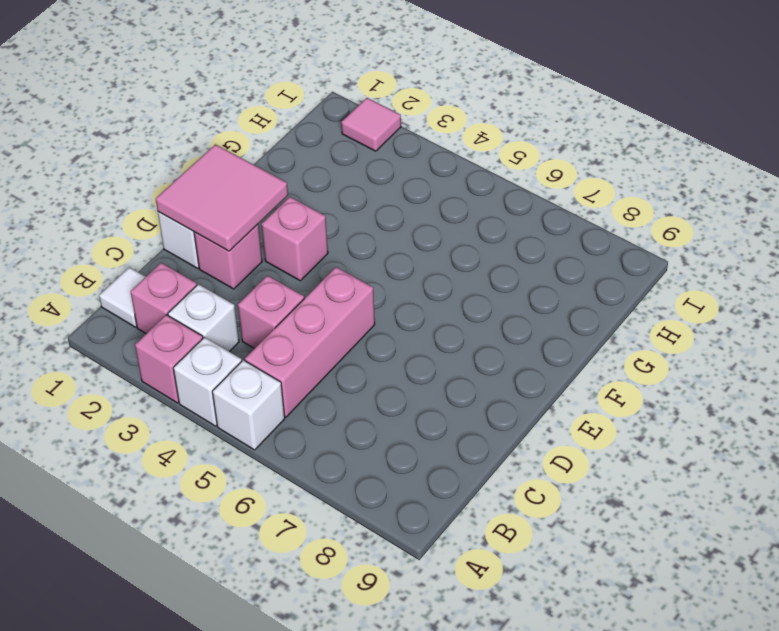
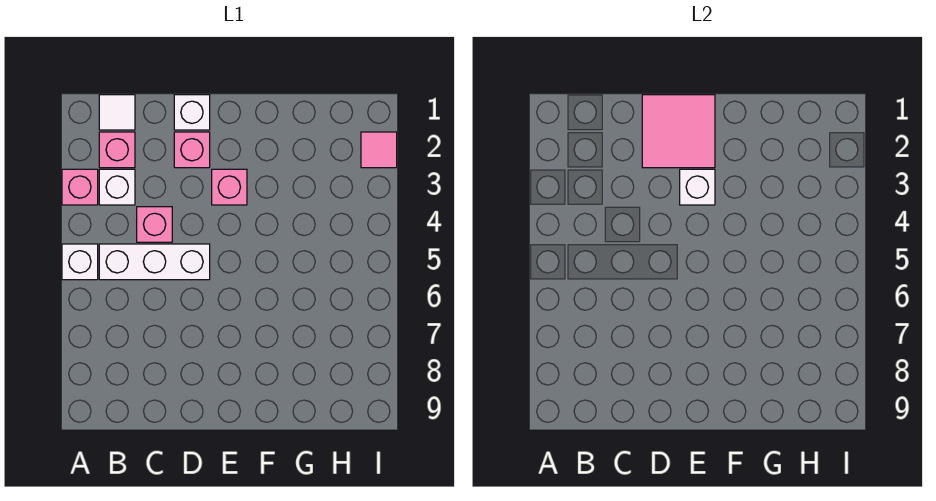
white 1x1 brick [173,337,242,426] -> white 1x1 brick moved to [680,169,715,205]
pink 1x3 brick [245,267,375,417] -> white 1x3 brick [99,244,210,280]

